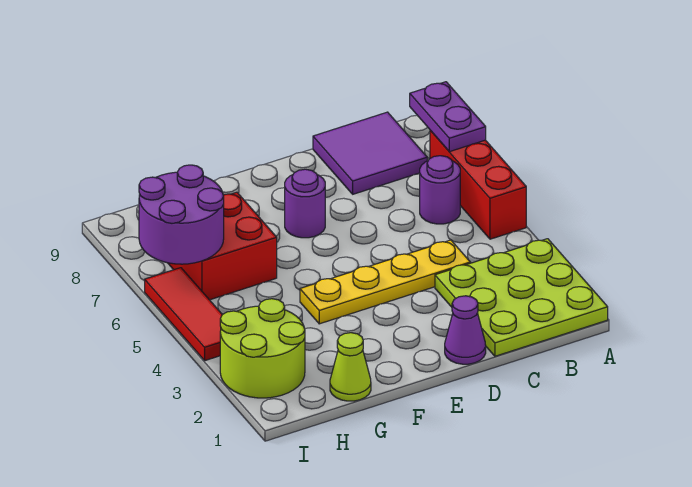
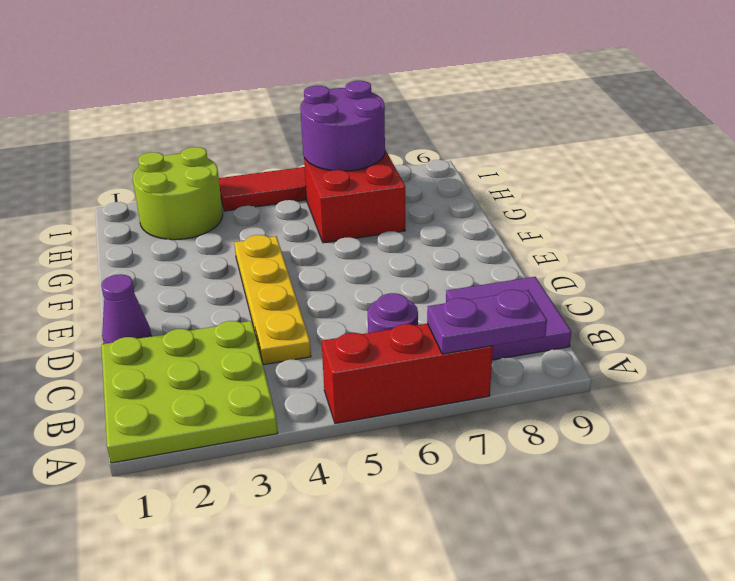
purple 1x1 round brick [285,169,325,238] -> none
lime 1x1 cone [330,333,371,401] -> none

